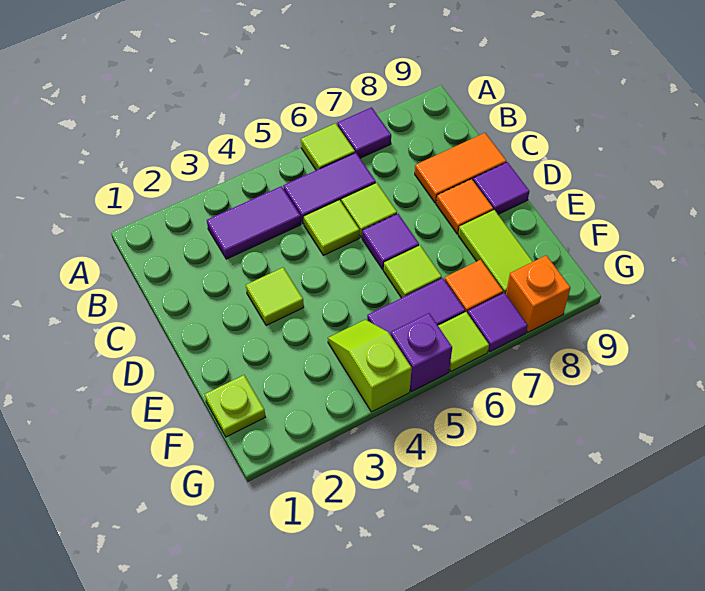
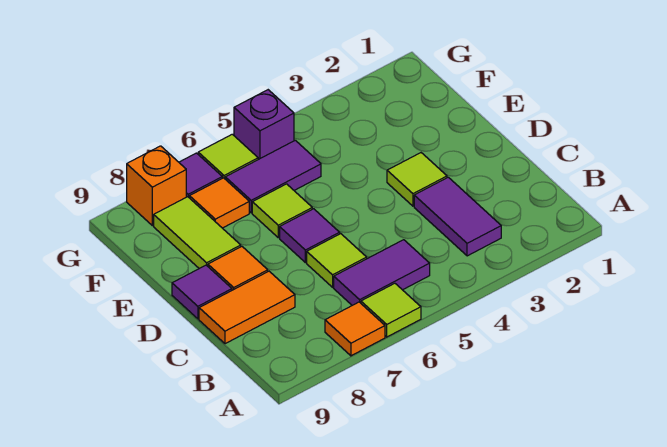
purple 1x1 tile [337,107,391,158] -> orange 1x1 tile [325,302,385,356]
purple 1x2 tile [207,186,301,259] -> purple 1x2 tile turned to [414,177,501,256]
lime 1x1 tile [304,200,360,255] -> none
lime 1x1 plate [205,375,265,437] -> none
lime 1x2 slope [328,320,412,412] -> none

